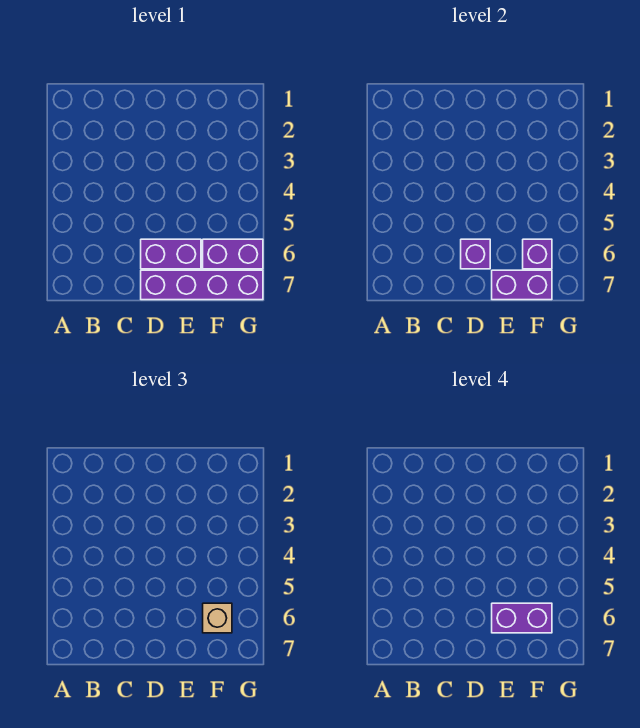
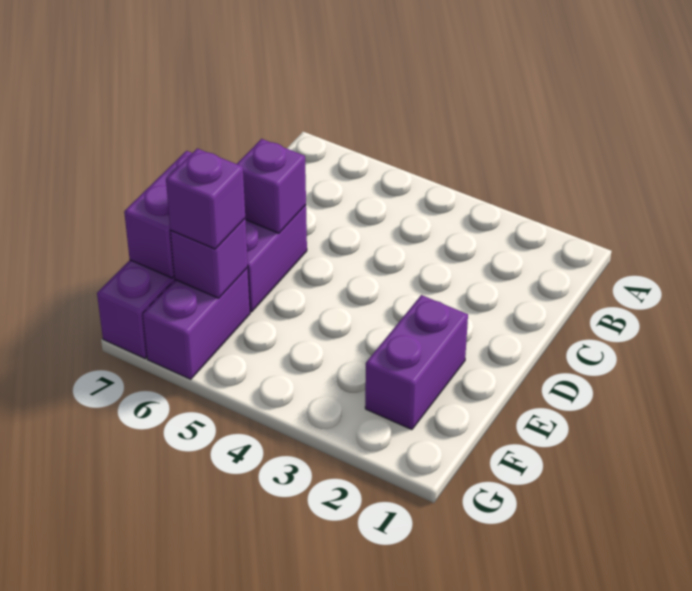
purple 1x2 brick [492,603,552,633] -> purple 1x2 brick moved to [365,295,468,430]
tan 1x1 brick [203,603,232,633] -> purple 1x1 brick [166,148,245,249]

